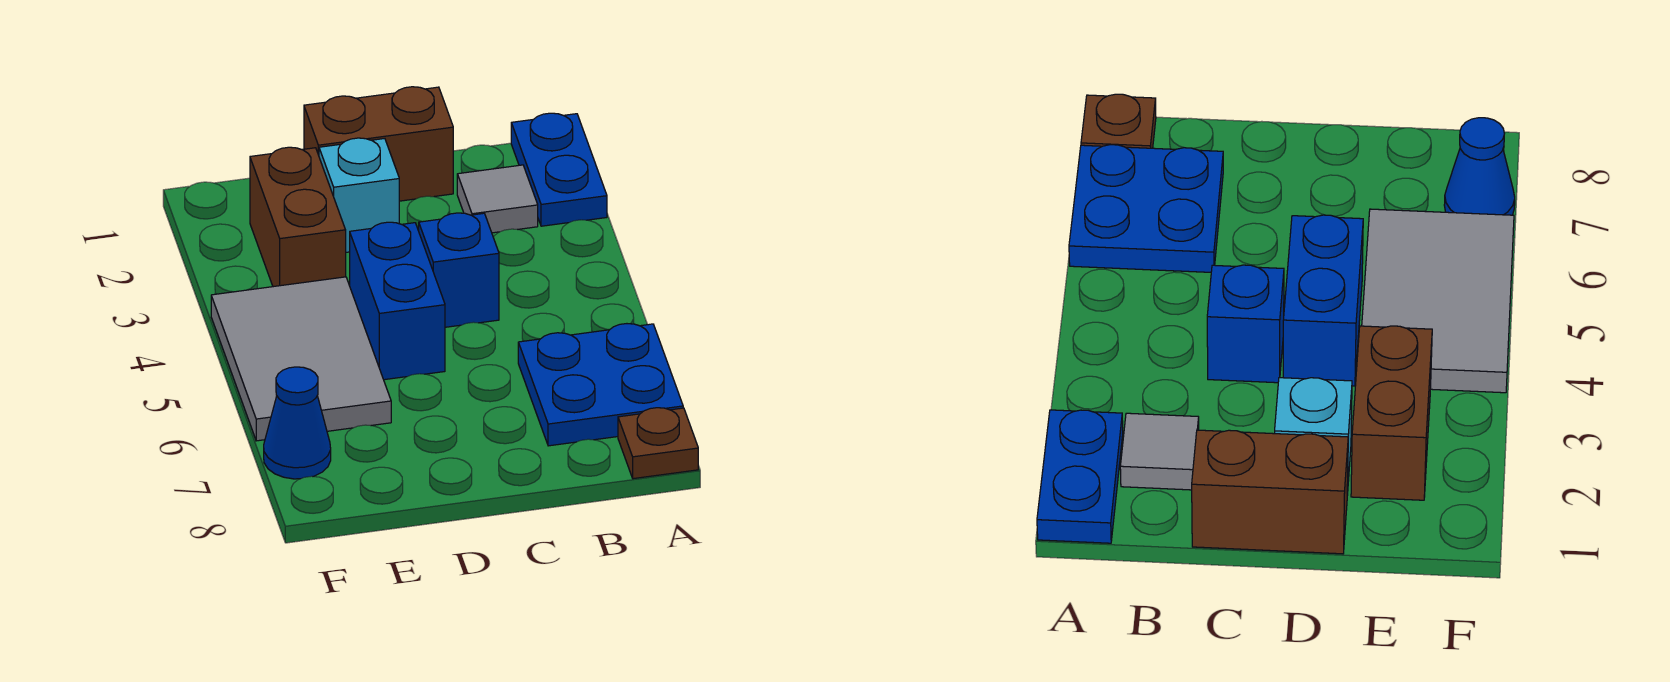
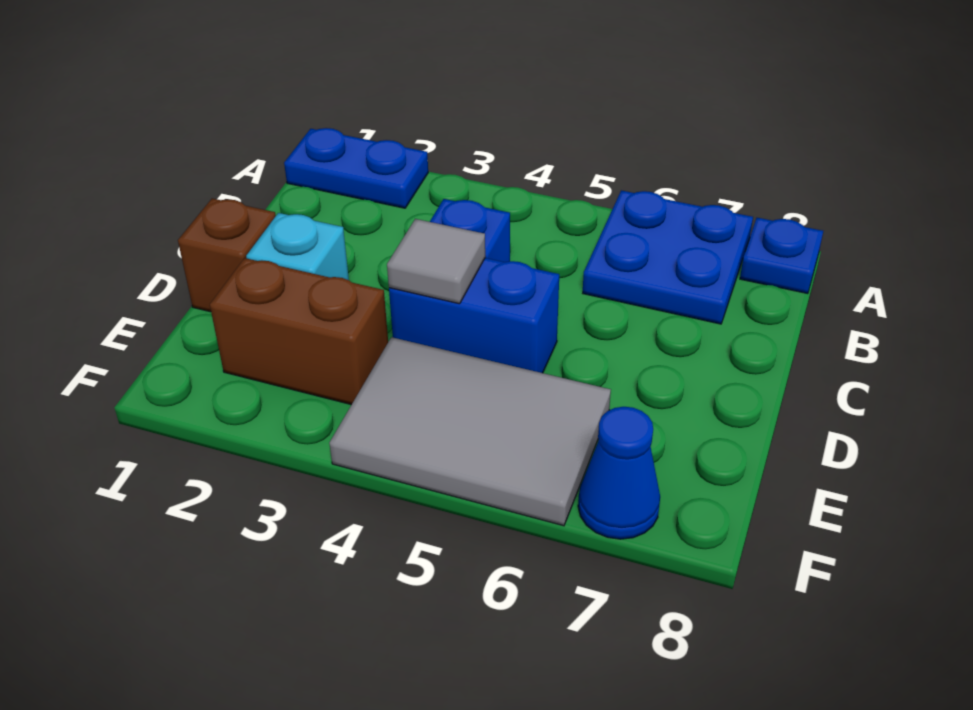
brown 1x1 plate [618,408,698,479] -> blue 1x1 plate [740,218,823,294]
grey 1x1 tile [457,165,538,233] -> grey 1x1 tile moved to [387,219,485,304]
brown 1x2 brick [304,87,453,201] -> brown 1x1 brick [178,198,276,312]

